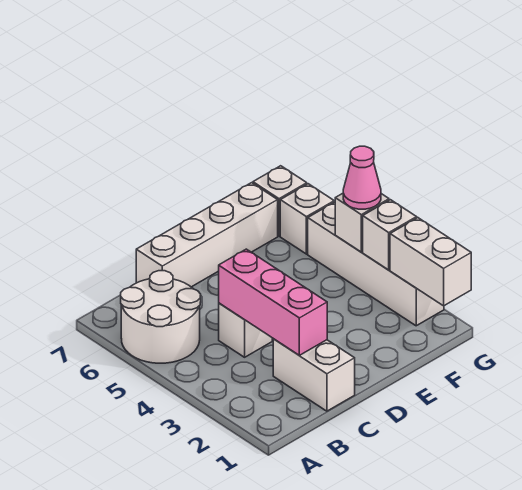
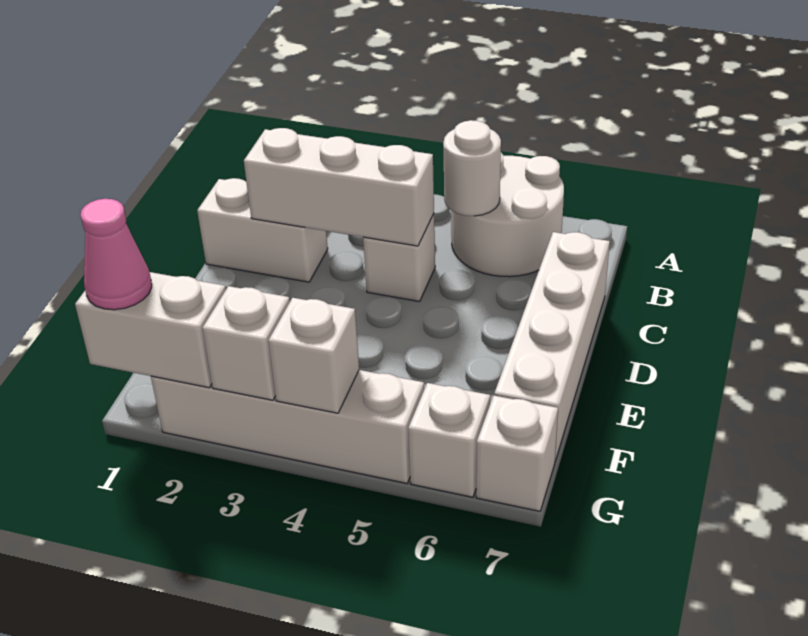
none -> white 1x1 round brick [443,120,501,216]
pink 1x3 brick [219,249,327,355] -> white 1x3 brick [244,128,434,246]
pink 1x1 cone [343,146,381,209] -> pink 1x1 cone moved to [80,199,152,310]

